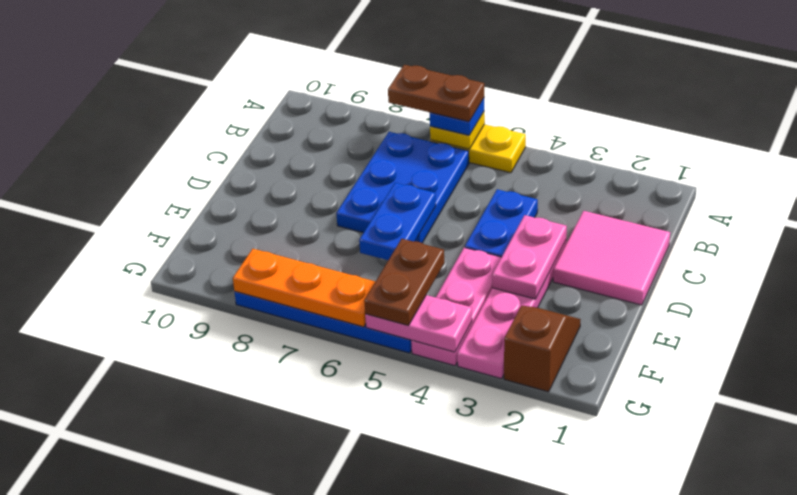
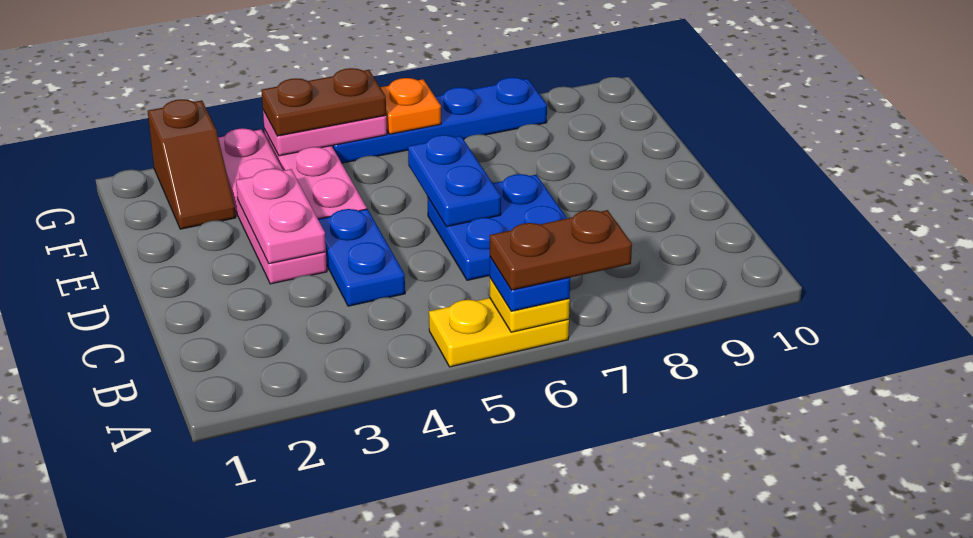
blue 2x3 plate [336,132,469,243] -> blue 2x2 plate [428,174,567,280]
pink 2x2 tile [553,211,670,305] -> none
brown 1x2 plate [364,239,444,326] -> brown 1x2 plate turned to [261,68,386,136]
orange 1x3 plate [233,249,376,327] -> orange 1x1 plate [380,78,441,134]

